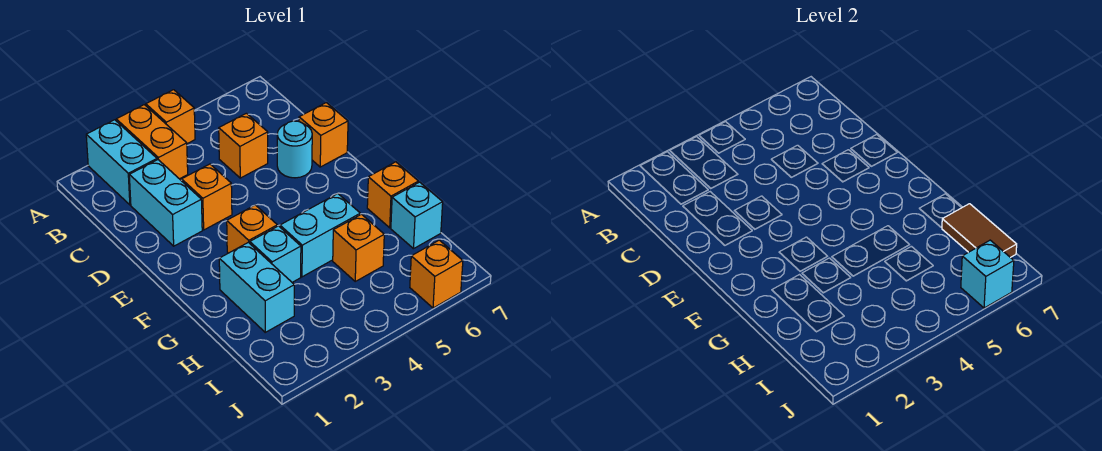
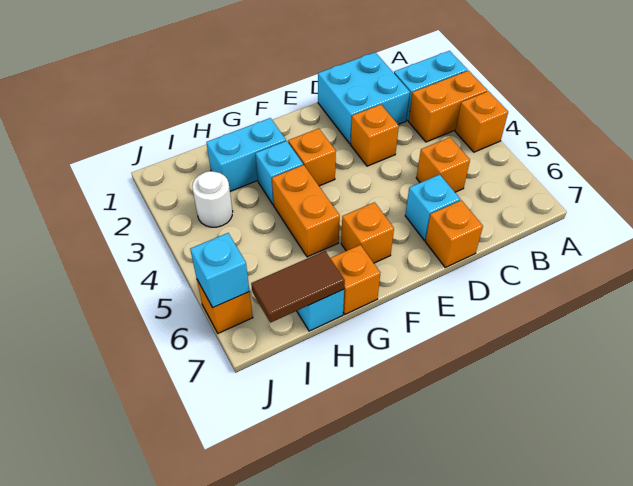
cyan 1x2 brick [129,160,202,246] -> cyan 2x2 brick [318,52,410,144]
cyan 1x1 round brick [277,121,312,178] -> cyan 1x1 brick [405,175,460,240]
cyan 1x2 brick [280,193,360,277] -> orange 1x2 brick [272,165,340,257]
orange 1x1 brick [333,214,384,281] -> orange 1x1 brick moved to [341,202,394,263]
none -> white 1x1 round brick [192,171,233,227]

